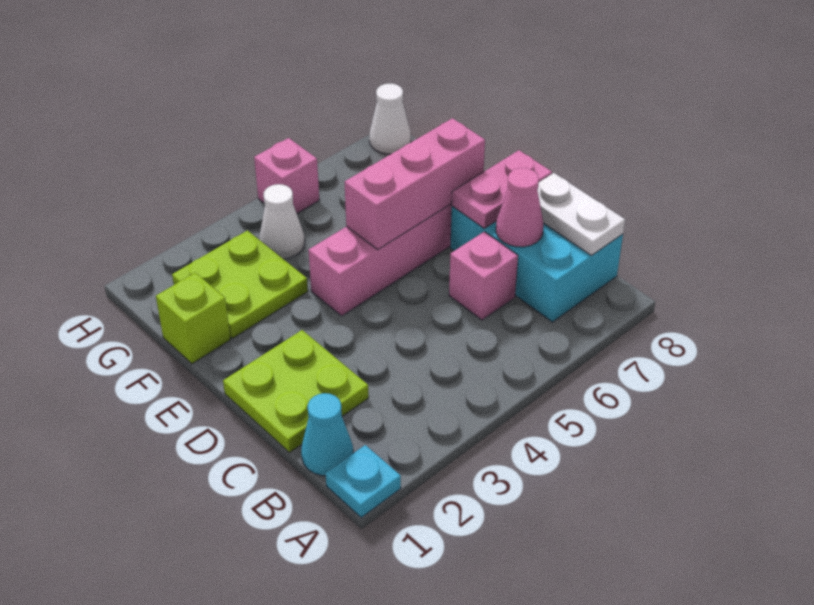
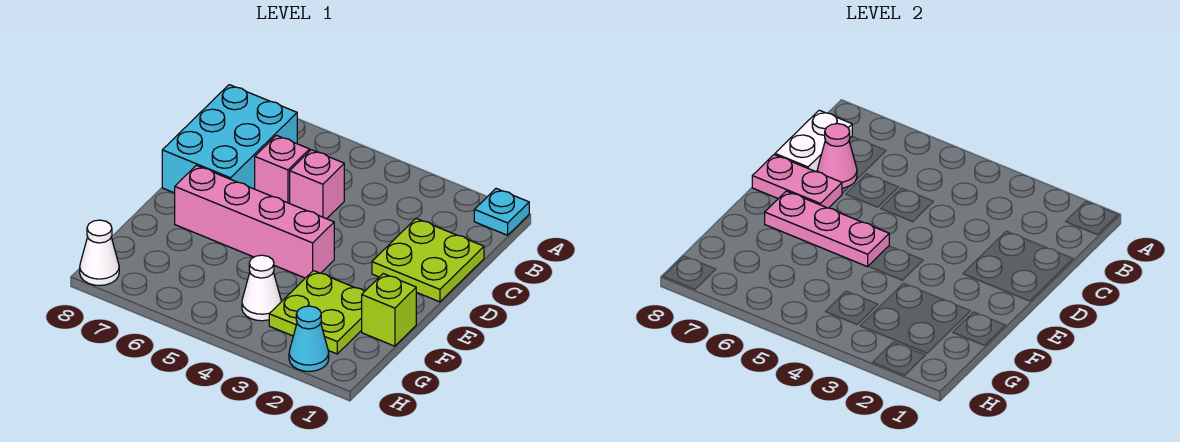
cyan 1x1 cone [301,393,353,476] -> cyan 1x1 cone moved to [289,306,329,371]
pink 1x3 brick [345,118,485,249] -> pink 1x3 plate [765,191,889,267]
pink 1x1 brick [254,138,319,213] -> pink 1x1 brick moved to [290,150,344,219]

